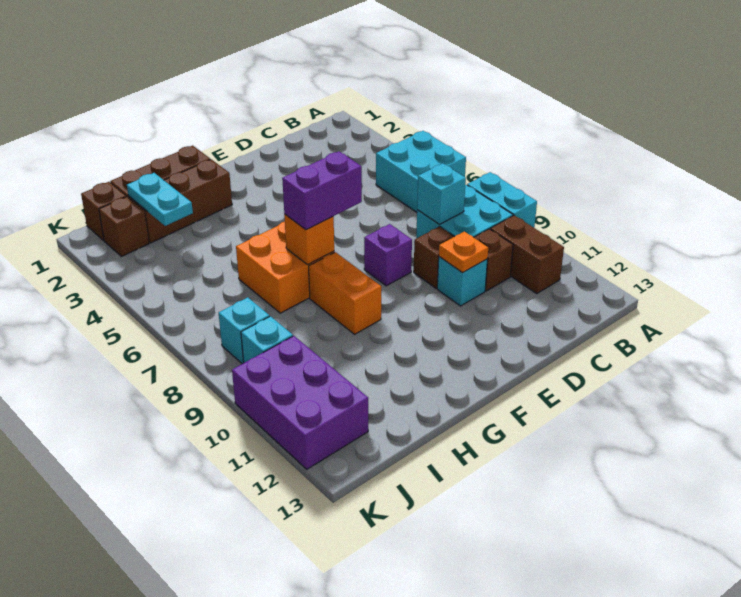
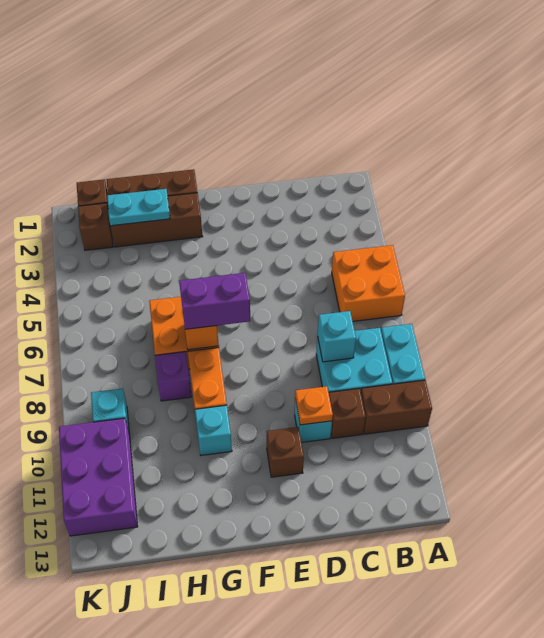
cyan 2x2 brick [376,131,466,212] -> orange 2x2 brick [332,245,405,321]
brown 1x2 brick [490,215,564,293] -> brown 1x2 brick turned to [361,380,432,434]
brown 1x1 brick [414,226,454,288] -> brown 1x1 brick moved to [267,427,304,477]
purple 1x1 brick [364,224,412,286] -> purple 1x1 brick moved to [155,352,192,401]
cyan 1x2 plate [127,173,193,226] -> cyan 1x2 plate turned to [107,189,170,226]
cyan 1x1 brick [219,297,270,364] -> cyan 1x1 brick moved to [195,405,232,455]

